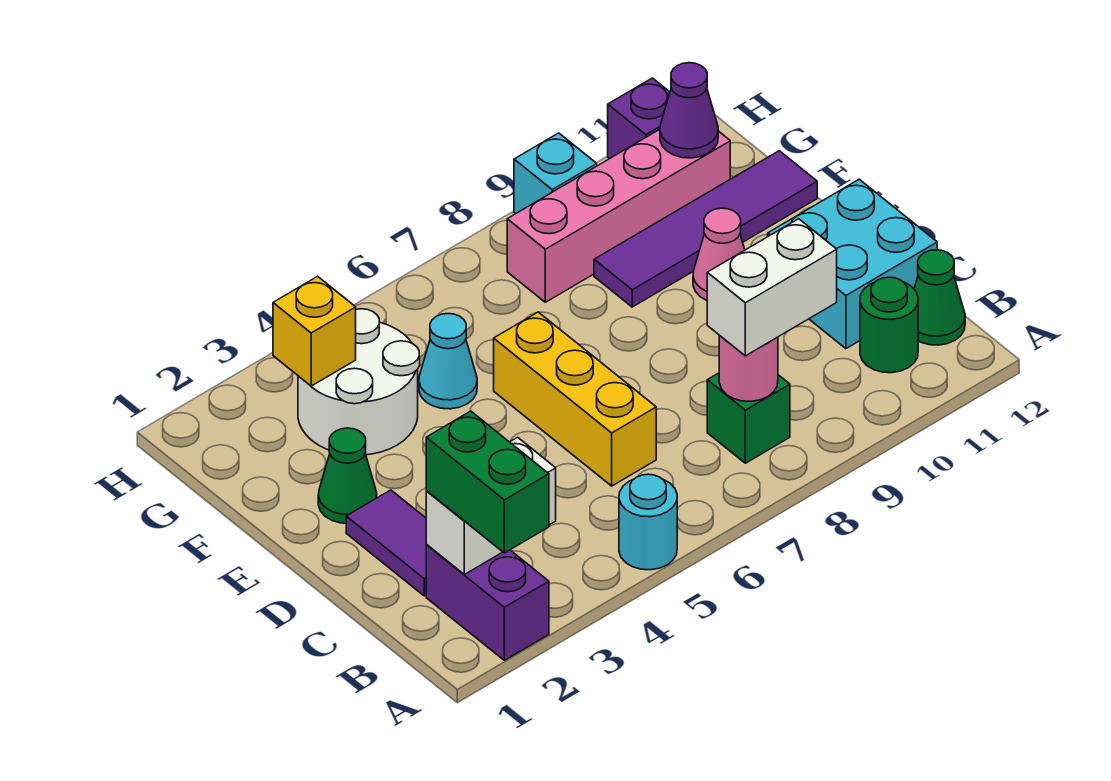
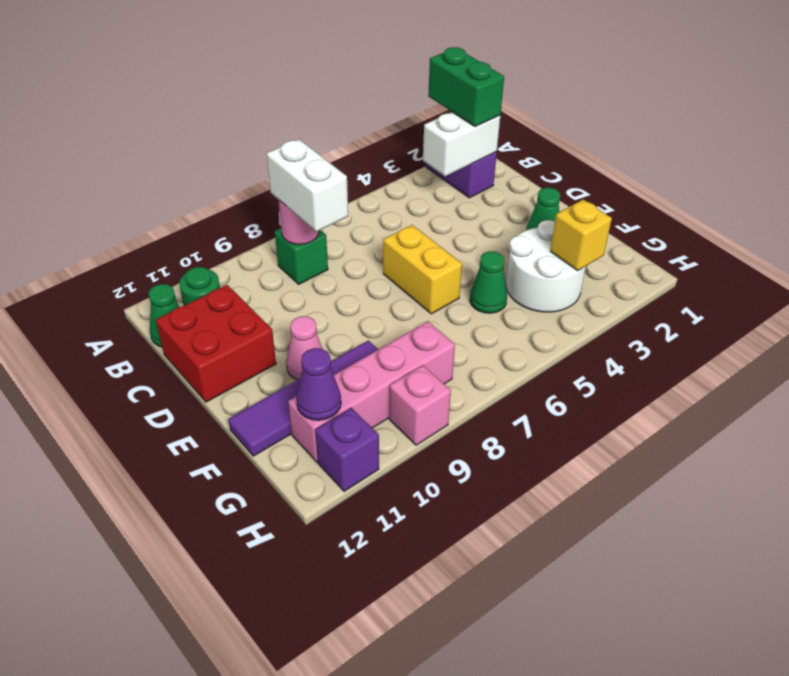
cyan 1x1 round brick [619,474,677,570] -> none
white 1x2 brick [707,219,837,356] -> white 1x2 brick turned to [267,139,348,232]
purple 1x2 tile [346,490,426,596] -> none
yellow 1x3 brick [494,312,656,486] -> yellow 1x2 brick [383,225,462,314]
cyan 2x2 brick [768,179,937,349] -> red 2x2 brick [156,285,276,402]
cyan 1x1 cone [419,314,477,409] -> green 1x1 cone [470,251,507,313]
cyan 1x1 brick [514,133,597,213] -> pink 1x1 brick [389,365,451,445]

